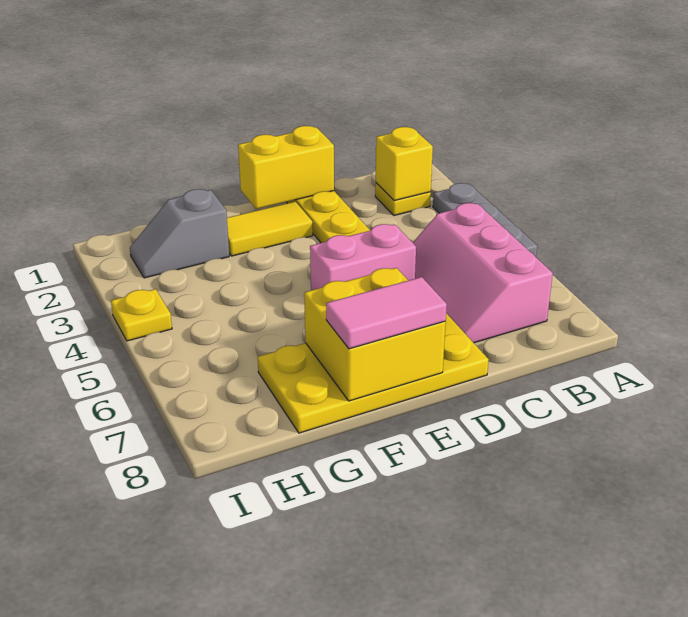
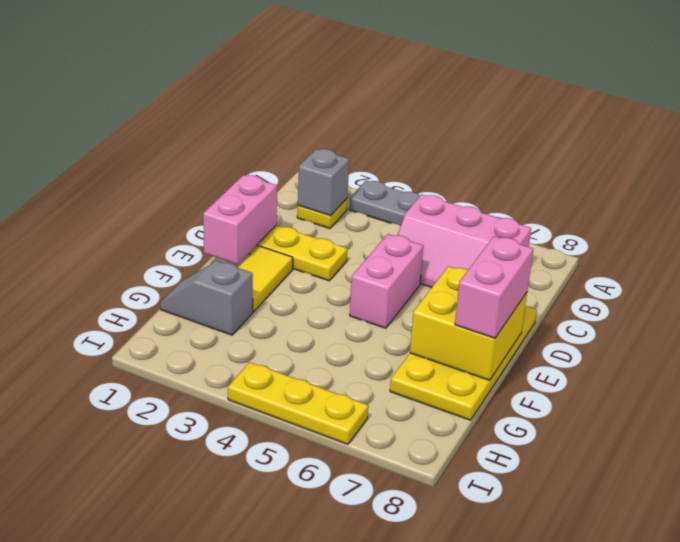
yellow 1x1 brick [376,127,433,201] -> grey 1x1 brick [298,149,349,216]
yellow 1x2 brick [238,126,334,209] -> pink 1x2 brick [203,175,277,264]
pink 1x2 tile [326,277,447,349] -> pink 1x2 brick [455,236,533,338]
grey 1x2 slope [130,189,229,278] -> grey 1x2 slope turned to [160,261,253,335]
yellow 1x1 plate [111,289,172,341] -> yellow 1x3 plate [228,362,368,444]

